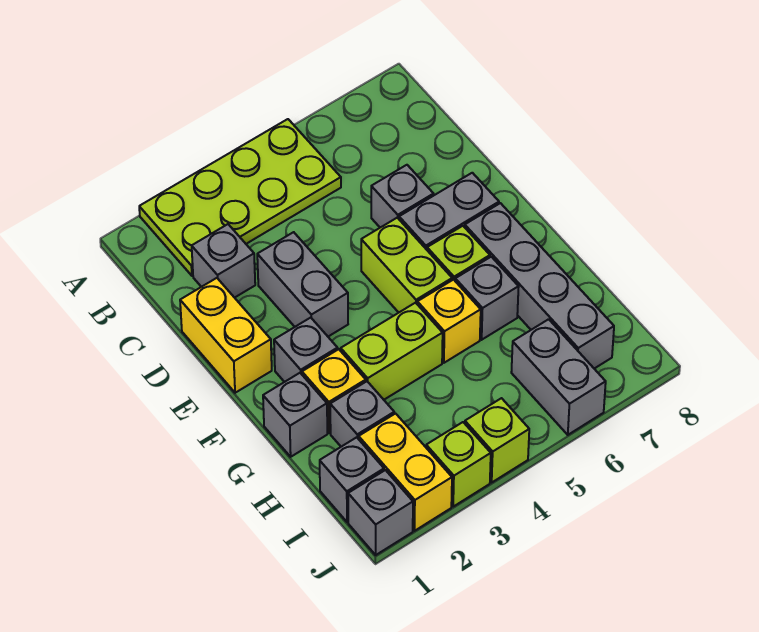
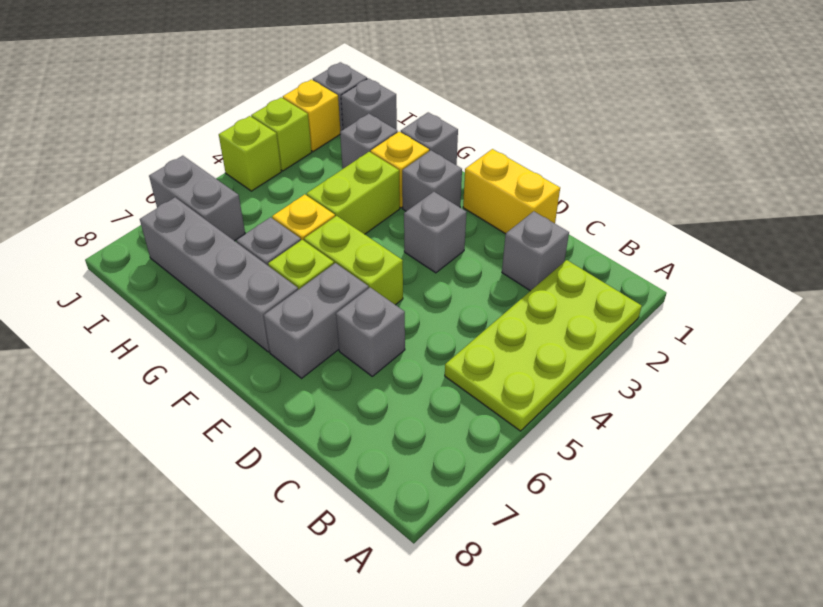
grey 1x2 brick [257,232,348,337] -> grey 1x1 brick [404,192,466,273]
yellow 1x2 brick [359,414,452,531] -> yellow 1x1 brick [283,79,340,152]

